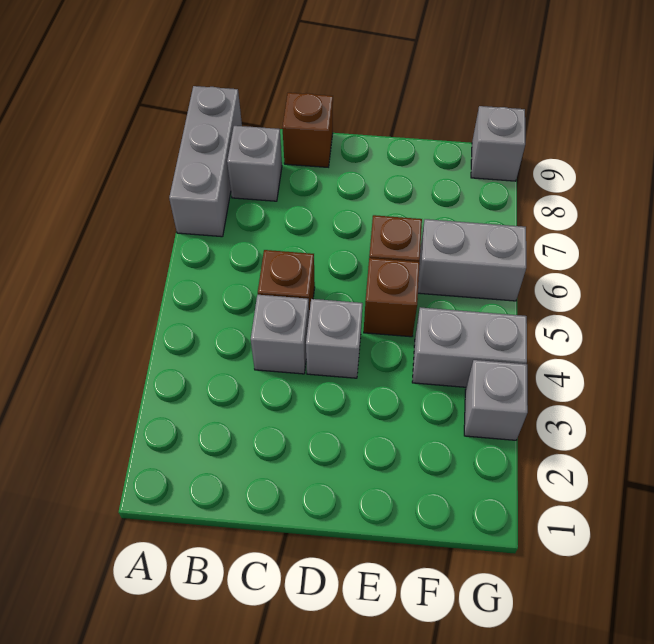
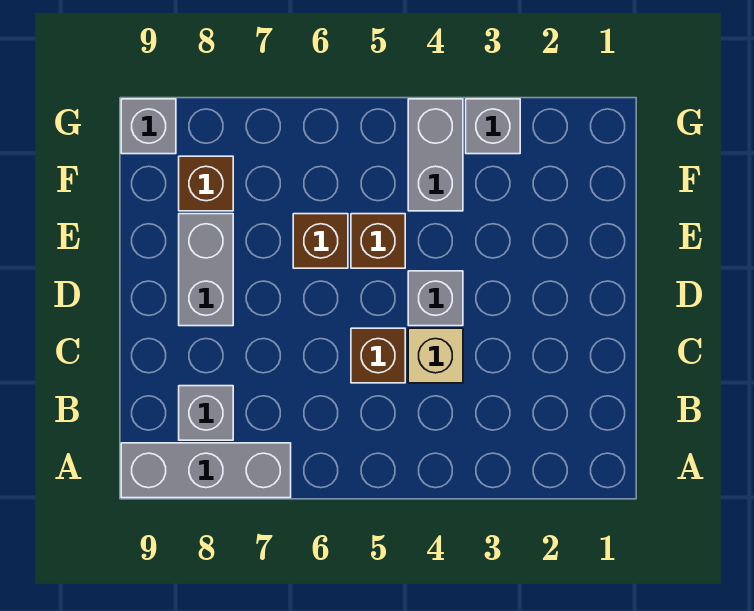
grey 1x1 brick [251,295,309,374] -> tan 1x1 brick [408,328,463,383]
brown 1x1 brick [282,93,333,167] -> brown 1x1 brick moved to [179,156,233,211]
grey 1x2 brick [418,219,526,301] -> grey 1x2 brick moved to [179,214,233,326]

